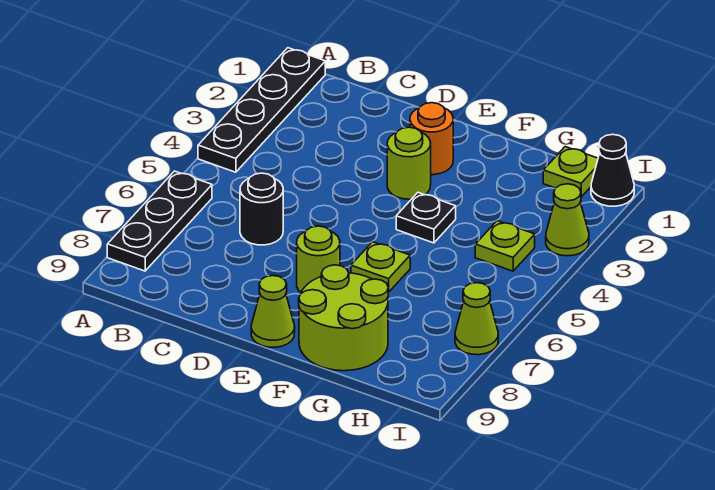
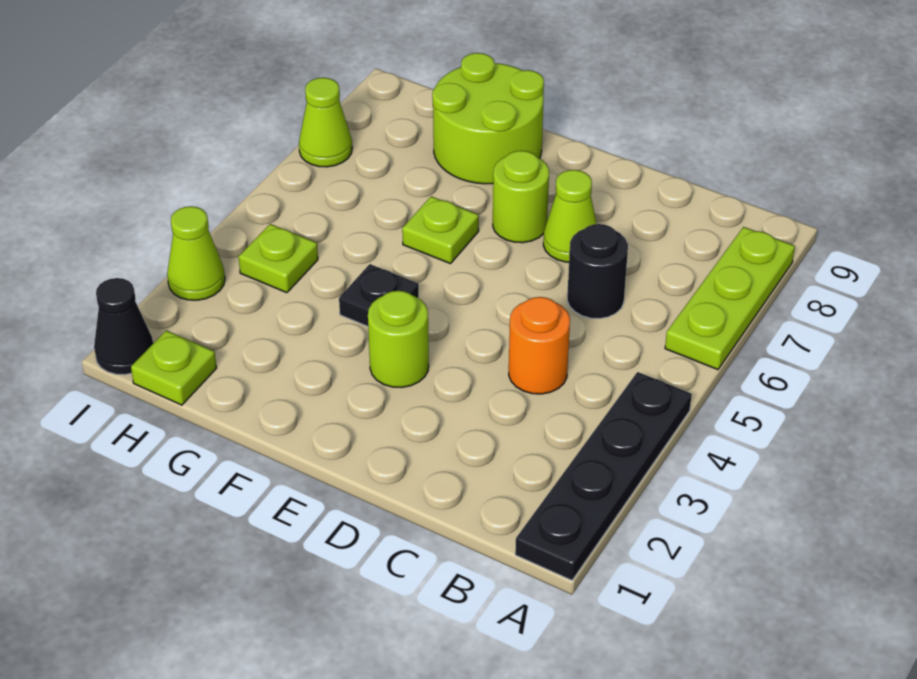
black 1x3 plate [107,171,212,271] -> lime 1x3 plate [665,227,795,370]
orange 1x1 round brick [410,103,453,175] -> orange 1x1 round brick moved to [509,297,570,394]
lime 1x1 cone [251,276,295,347] -> lime 1x1 cone moved to [543,170,597,262]

